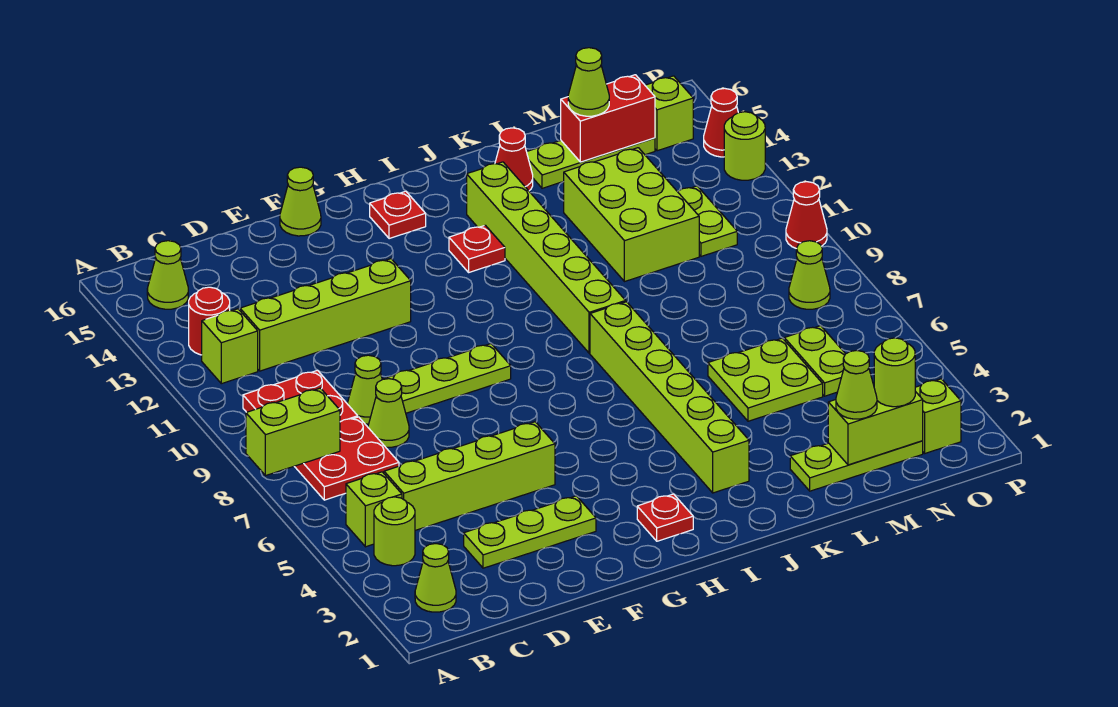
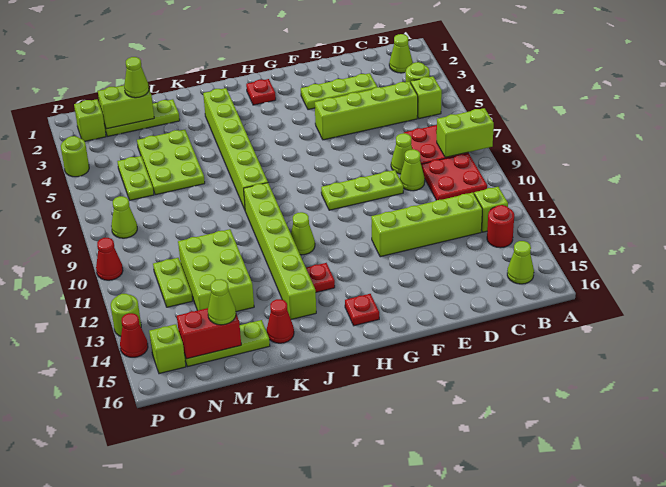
lime 1x1 cone [280,167,321,236] -> lime 1x1 cone moved to [291,212,315,255]
lime 2x2 plate [708,338,823,421] -> lime 2x3 plate [137,130,205,195]
lime 1x1 round brick [874,338,915,407] -> lime 1x1 round brick moved to [61,136,89,177]

